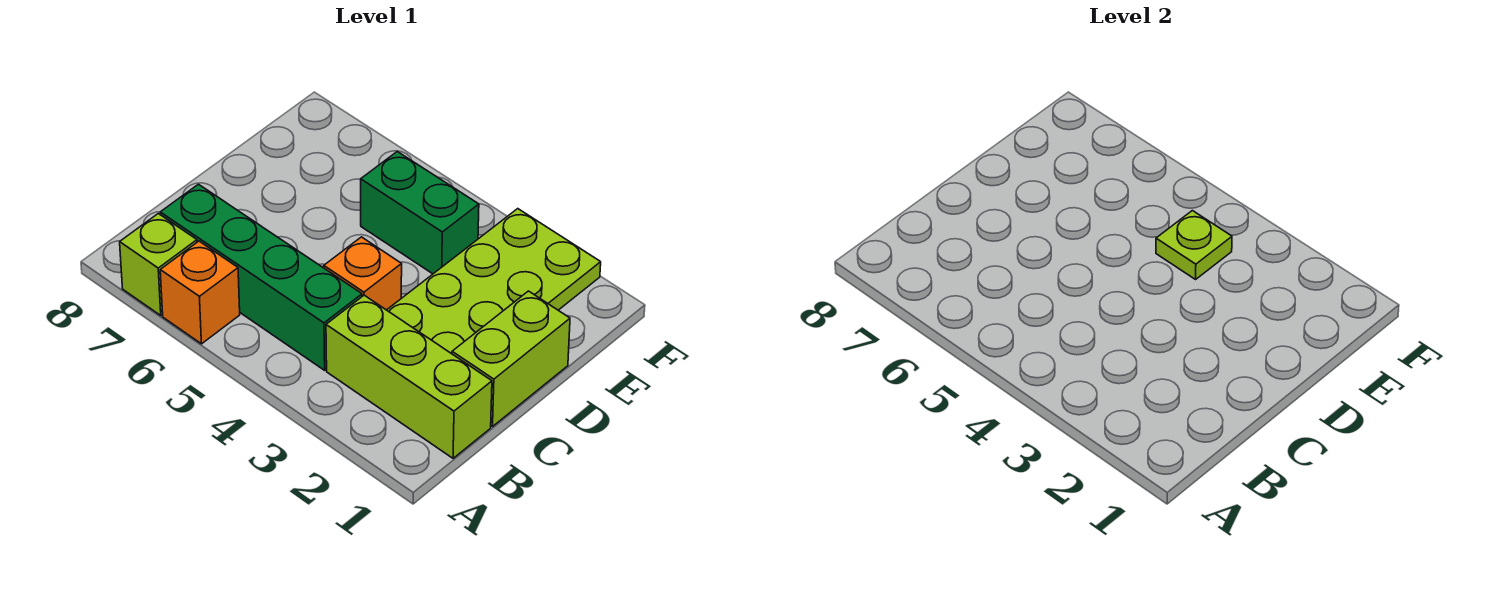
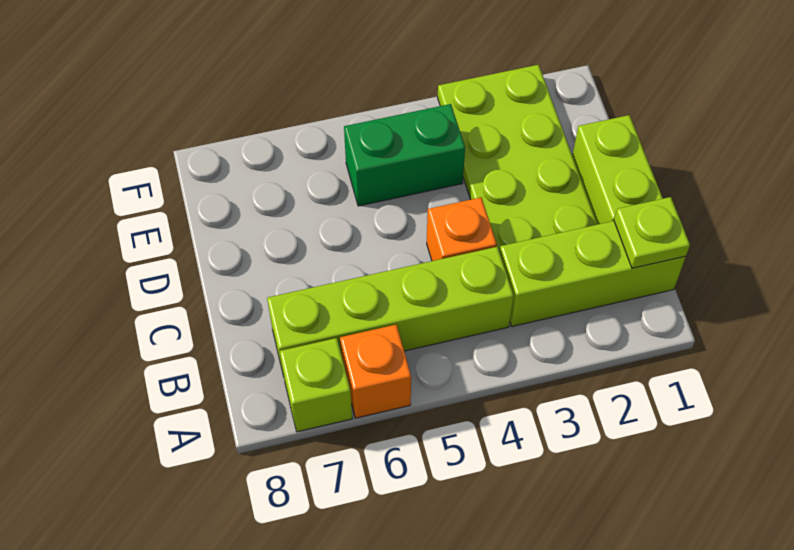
green 1x4 brick [160,184,362,370] -> lime 1x4 brick [267,247,514,372]
lime 1x1 plate [1156,211,1232,279] -> lime 1x1 plate moved to [614,197,690,268]

